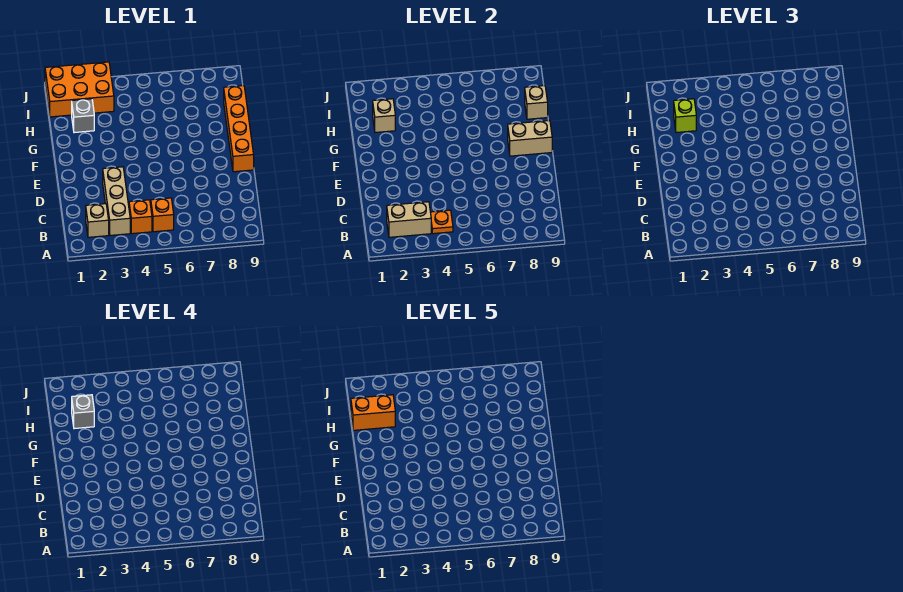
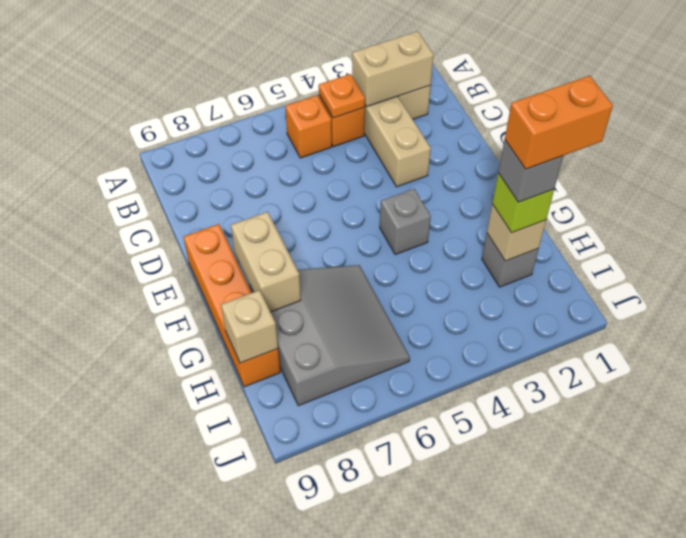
none -> grey 1x1 brick [380,189,431,255]
tan 1x2 brick [508,121,552,156] -> tan 1x2 brick turned to [231,212,301,312]
none -> grey 3x3 slope [250,265,410,406]
orange 2x3 brick [45,62,114,117] -> none

